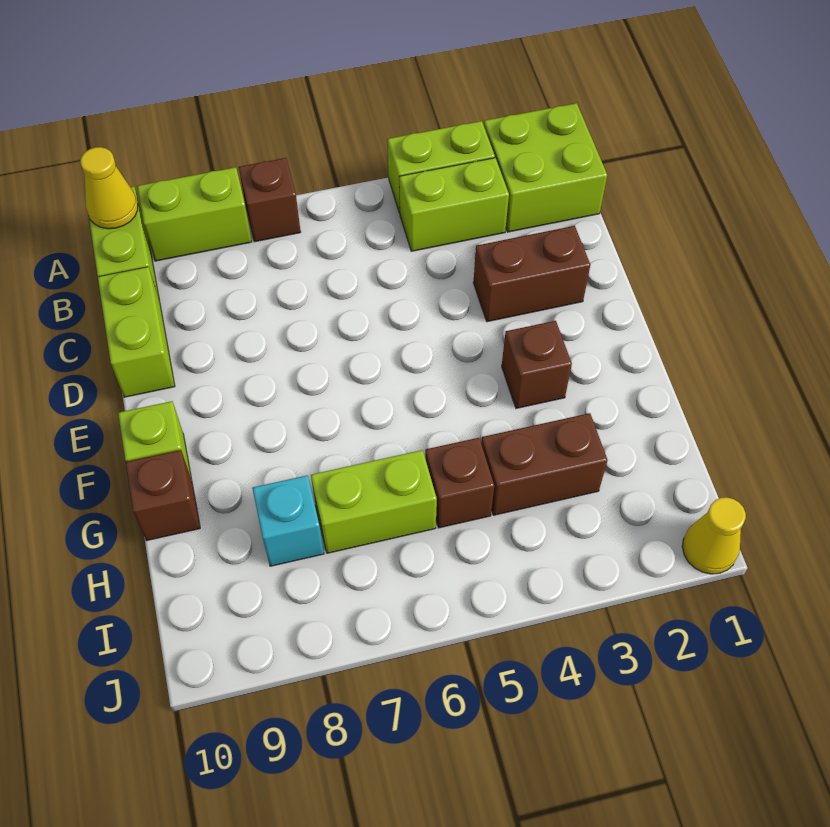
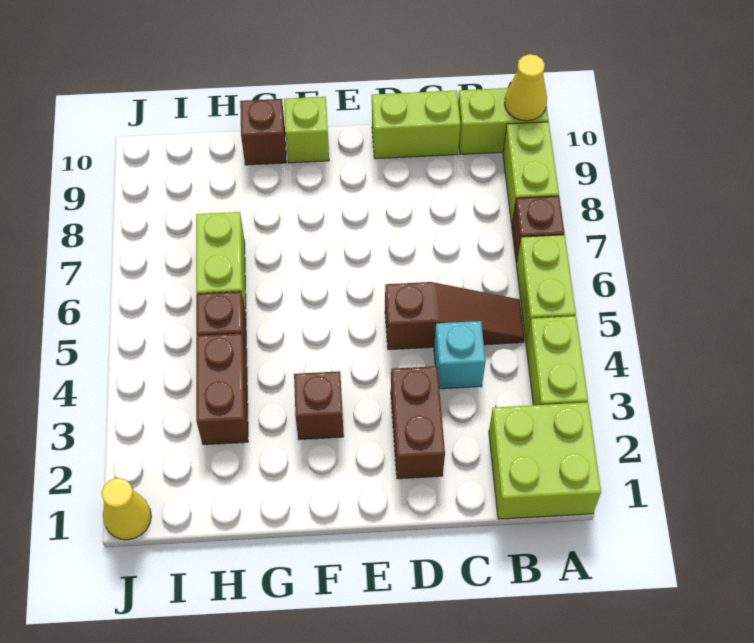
lime 1x2 brick [399,158,509,251] -> lime 1x2 brick moved to [516,235,576,342]
none -> brown 1x3 slope [385,282,524,350]
cyan 1x1 brick [252,475,324,566] -> cyan 1x1 brick moved to [434,321,486,389]

